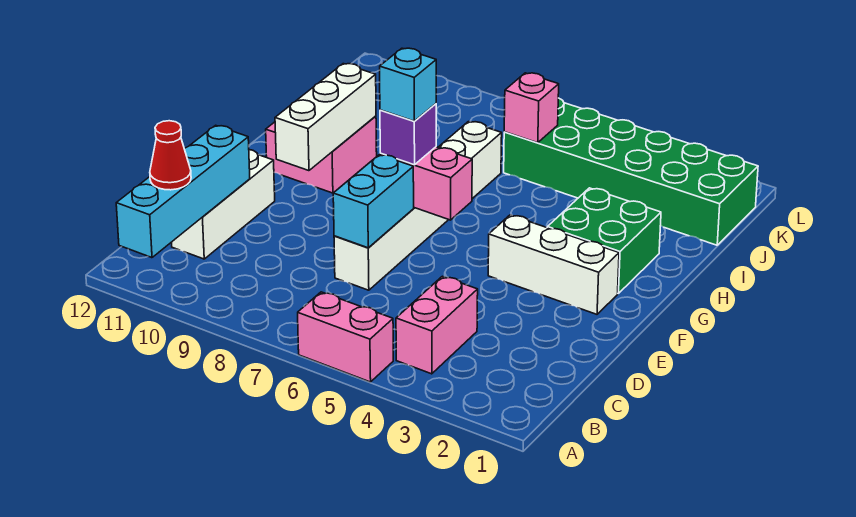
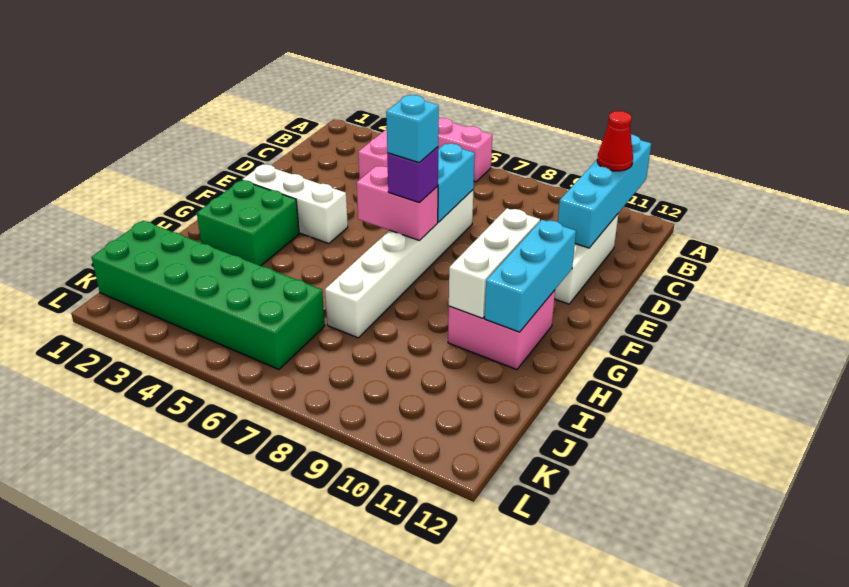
none -> cyan 1x3 brick [485,220,576,332]
pink 1x1 brick [504,73,559,143] -> none

